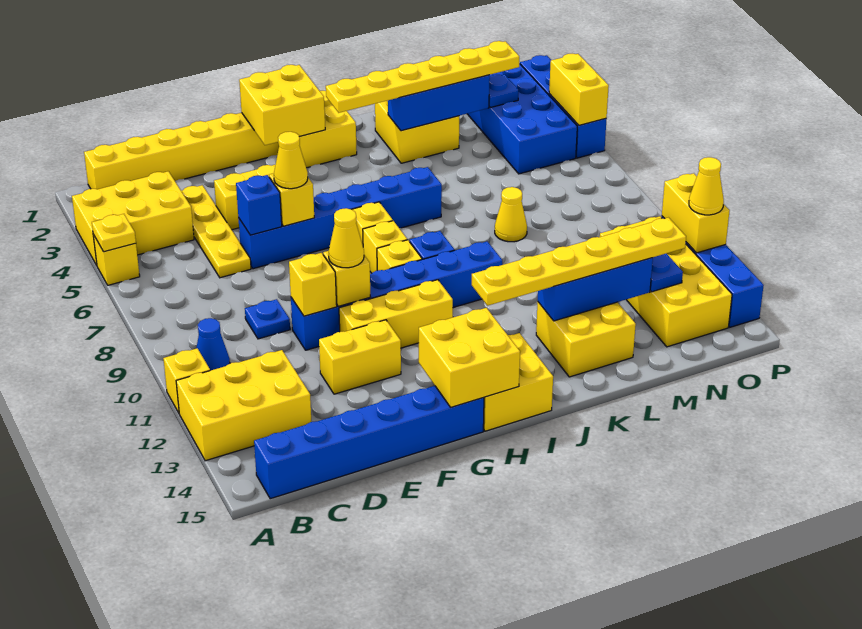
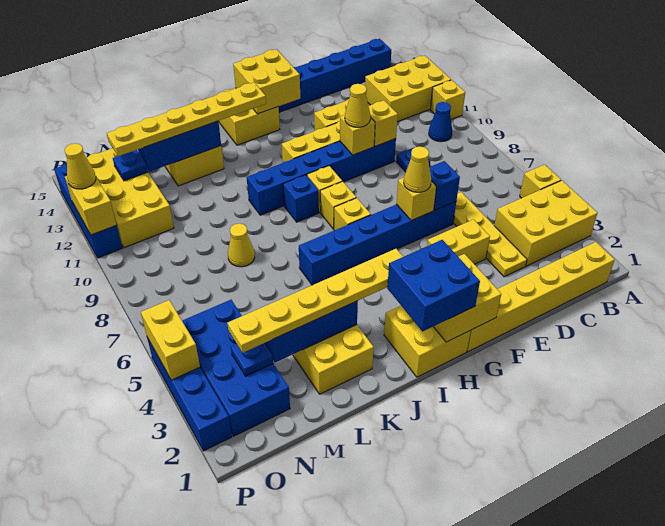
yellow 1x1 plate [92,214,136,252] -> none
none -> blue 2x2 brick [387,240,480,331]

